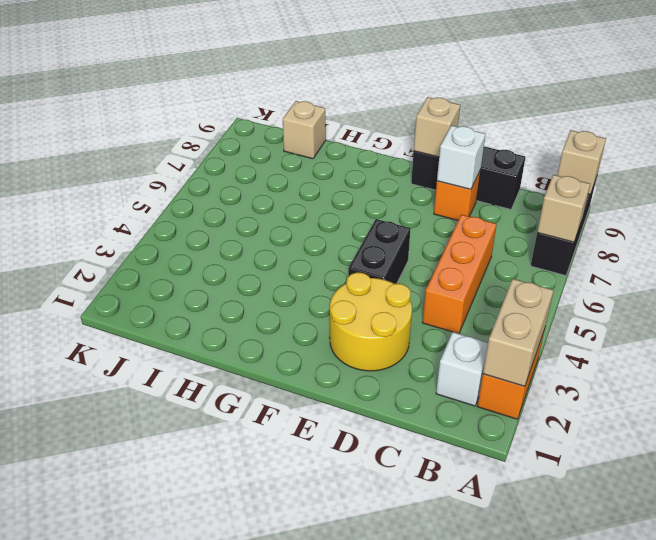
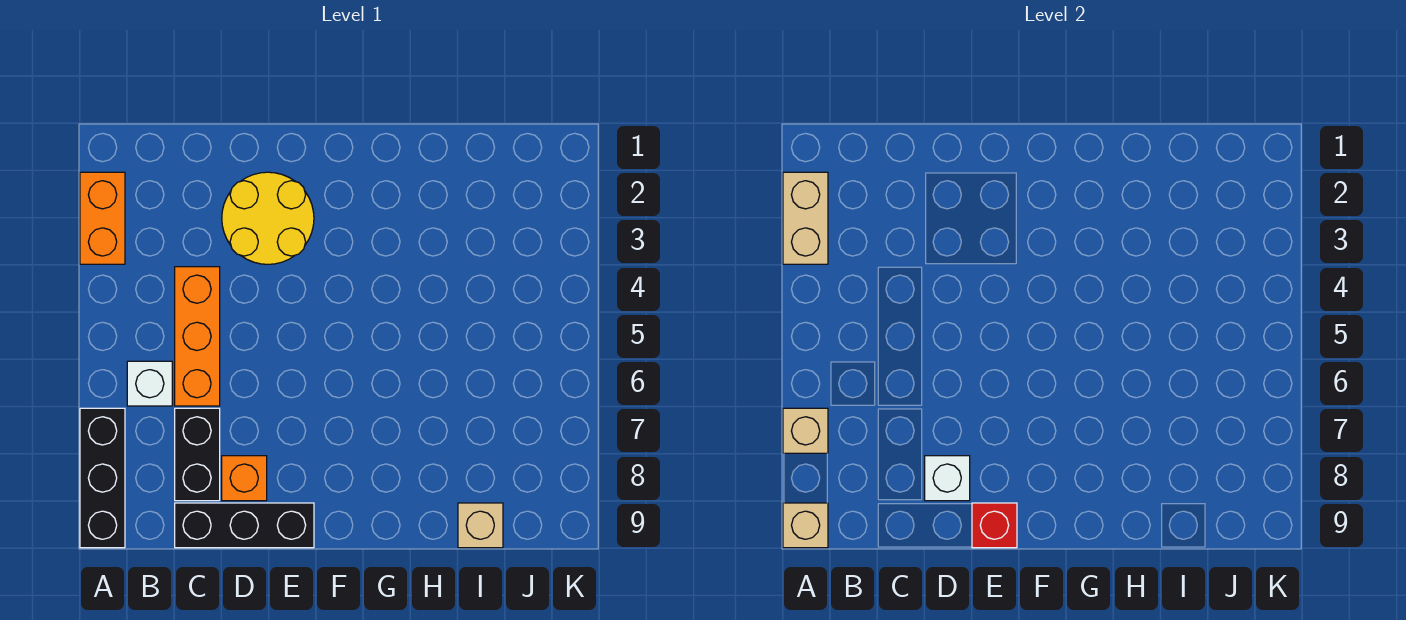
white 1x1 brick [436,332,488,406] -> white 1x1 brick moved to [127,361,172,406]
black 1x2 brick [348,219,411,284] -> black 1x2 brick moved to [175,408,220,501]
tan 1x1 brick [414,97,460,157] -> red 1x1 brick [972,503,1017,548]

